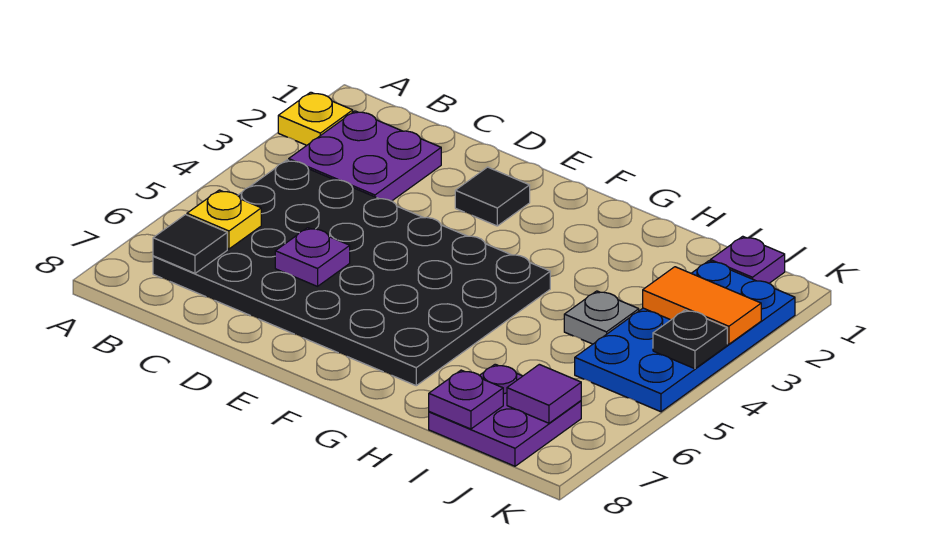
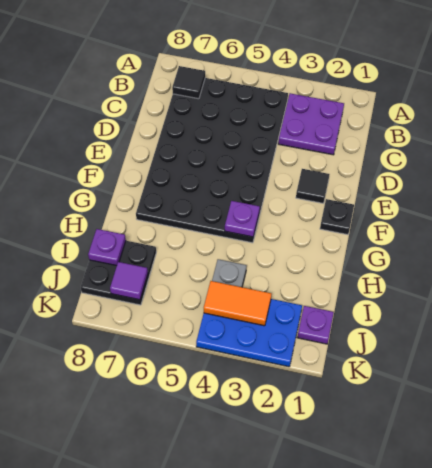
yellow 1x1 plate [278,92,353,145] -> none
yellow 1x1 plate [187,190,261,249] -> none
purple 1x1 plate [275,228,350,286] -> purple 1x1 plate moved to [225,201,260,237]
purple 2x2 plate [429,364,581,466] -> black 2x2 plate [81,241,156,305]
blue 2x4 plate [575,261,795,412] -> blue 2x3 plate [196,299,302,367]
orange 1x2 tile [643,267,761,344] -> orange 1x2 tile turned to [204,281,271,326]
black 1x1 plate [653,310,727,369] -> black 1x1 plate moved to [320,199,354,235]

